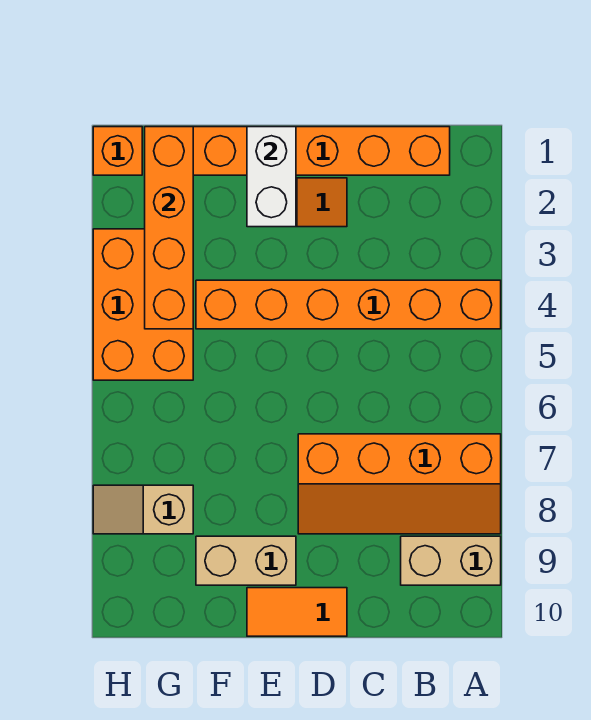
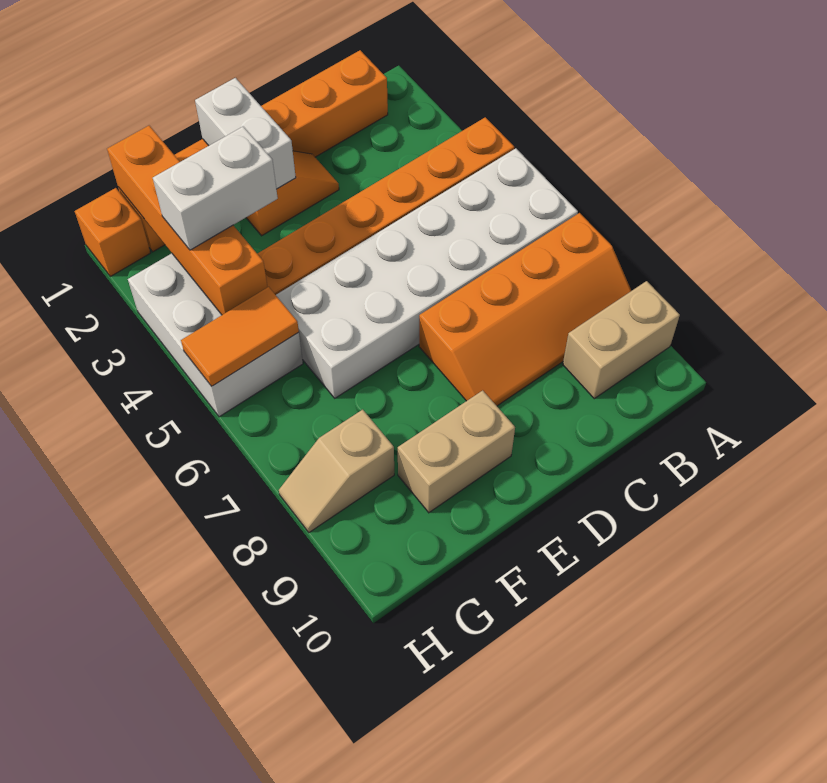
none -> white 2x6 brick [276,148,578,398]
orange 1x2 tile [247,588,347,636] -> orange 1x2 tile moved to [181,287,299,386]
none -> white 1x2 brick [153,127,278,250]
orange 2x3 brick [93,229,193,380] -> white 2x3 brick [128,253,303,417]

